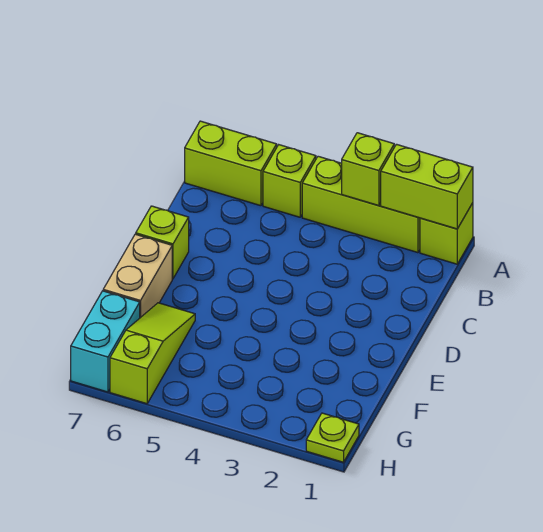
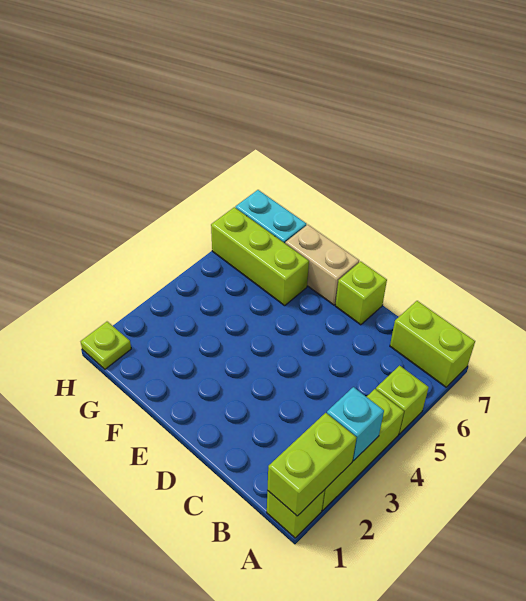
lime 1x1 brick [342,133,394,206] -> cyan 1x1 brick [327,387,384,461]
lime 1x2 brick [185,121,277,206] -> lime 1x2 brick turned to [390,301,475,387]
lime 1x3 slope [110,303,195,404] -> lime 1x3 brick [211,207,309,306]

